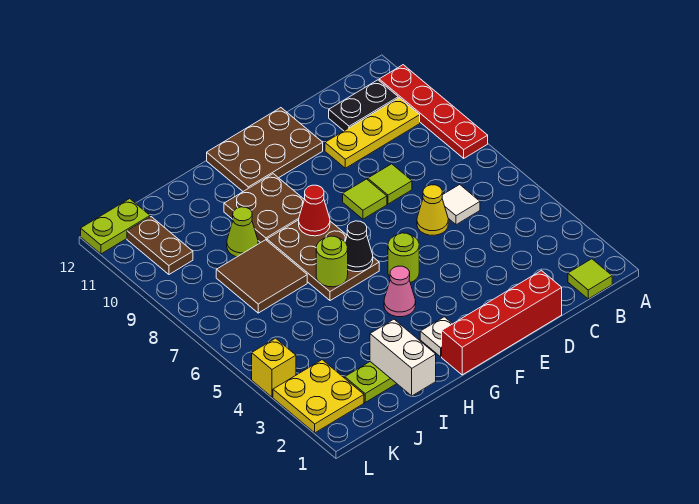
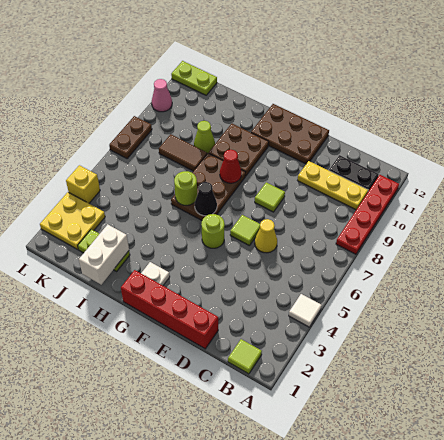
white 1x1 tile [442,185,480,225] -> white 1x1 tile moved to [289,294,322,327]
lime 1x1 tile [368,164,412,204] -> lime 1x1 tile moved to [230,215,260,246]
pink 1x1 cone [384,266,416,317] -> pink 1x1 cone moved to [152,79,172,112]
brown 2x2 tile [216,240,307,313] -> brown 1x2 tile [159,134,207,171]
brown 1x2 plate [127,217,193,274] -> brown 1x2 plate moved to [109,116,152,158]

